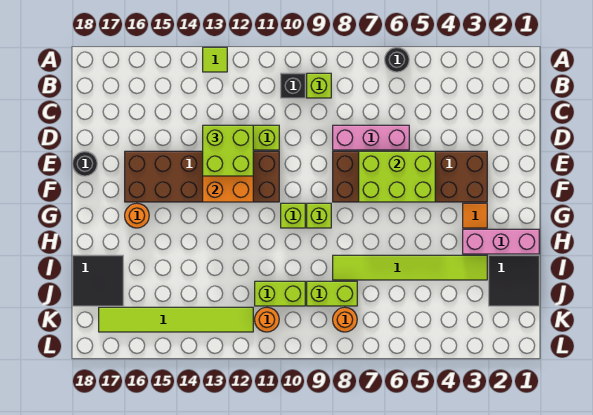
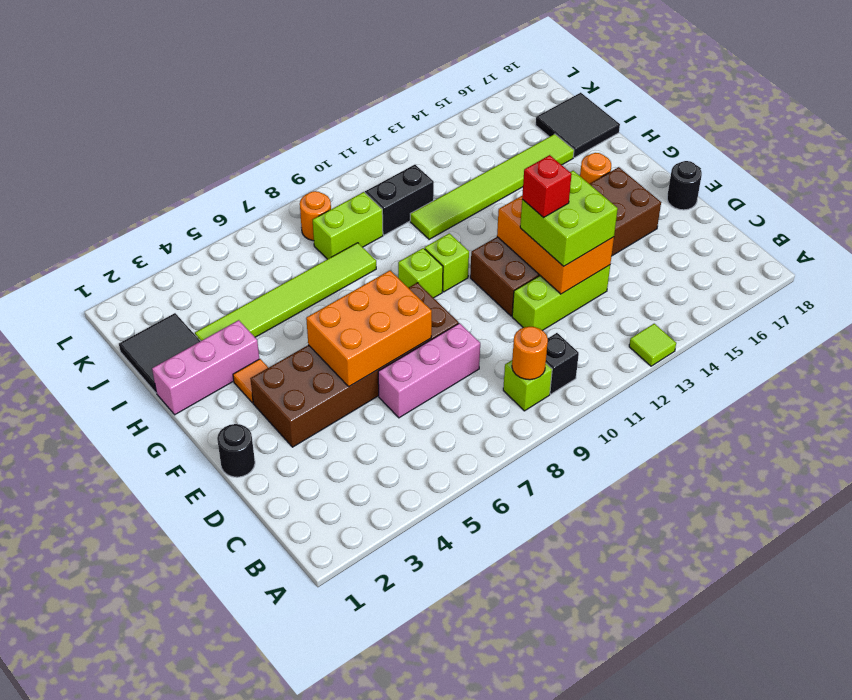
black 1x1 round brick [385,47,409,72] -> black 1x1 round brick moved to [217,424,255,477]
lime 2x3 brick [359,151,435,202] -> orange 2x3 brick [306,271,432,386]
none -> red 1x1 brick [522,155,572,218]
lime 1x2 brick [255,281,305,306] -> black 1x2 brick [365,165,434,235]
orange 1x1 round brick [255,307,279,332] -> orange 1x1 round brick moved to [512,327,548,380]
lime 1x6 tile [99,307,253,332] -> lime 1x6 tile moved to [410,134,574,239]

